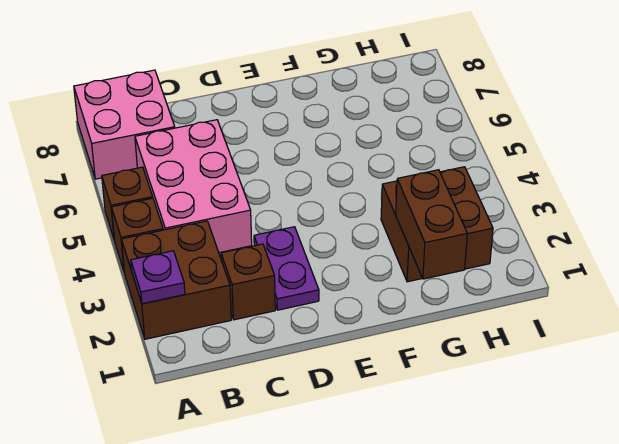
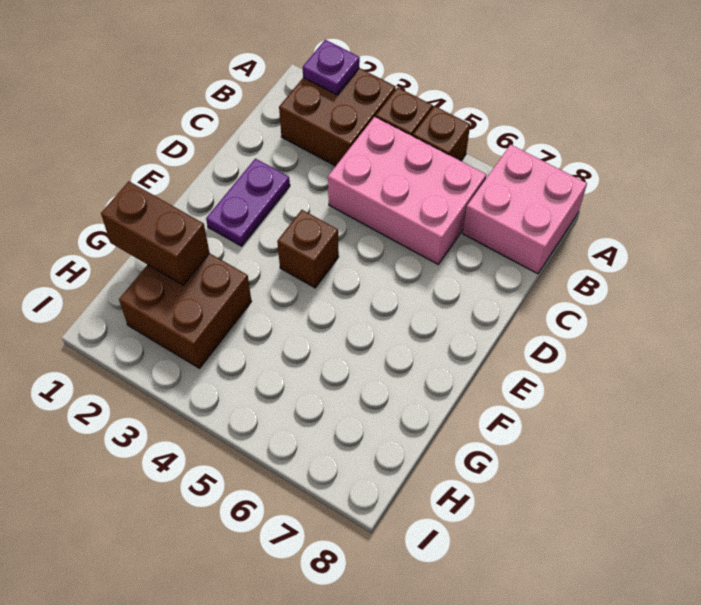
brown 1x1 brick [221,244,275,320] -> brown 1x1 brick moved to [277,210,339,288]
purple 1x2 plate [254,227,319,310] -> purple 1x2 plate turned to [206,158,290,246]

